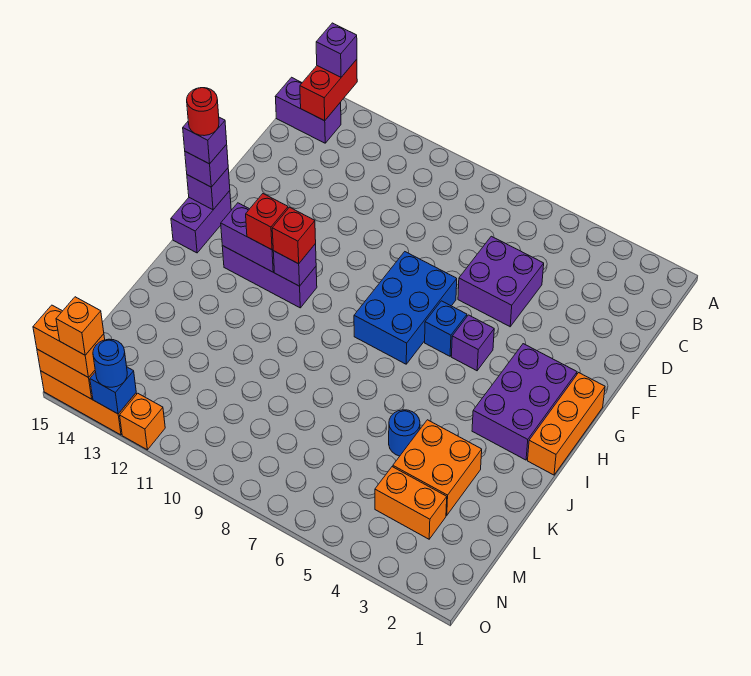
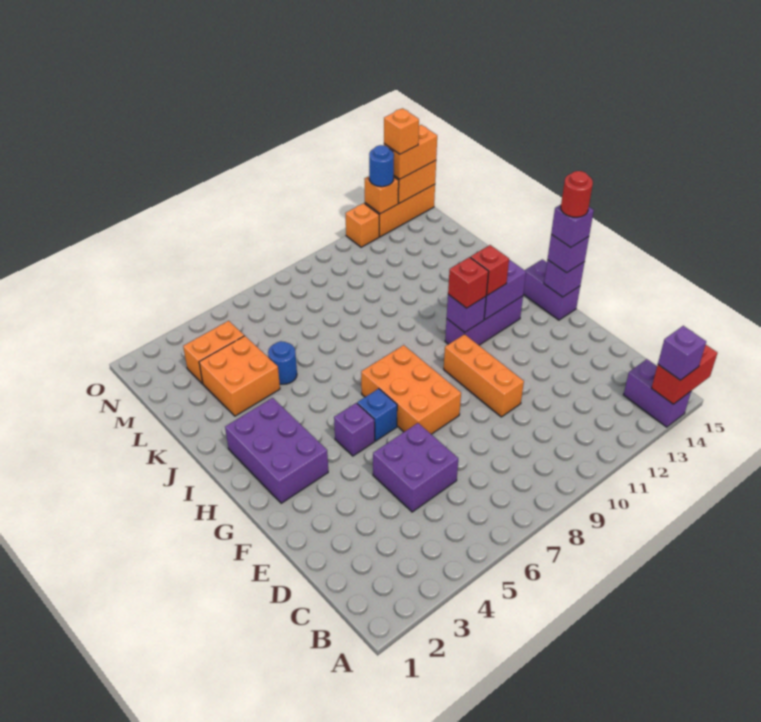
red 1x2 brick [300,59,357,121] -> red 1x2 brick turned to [652,345,717,404]
purple 1x2 brick [275,77,341,143] -> purple 1x2 brick turned to [623,359,691,427]
blue 2x3 brick [354,252,457,364] -> orange 2x3 brick [361,345,461,434]
orange 1x3 brick [528,373,605,475] -> orange 1x3 brick moved to [444,334,524,417]
blue 1x1 brick [90,367,136,414] -> orange 1x1 brick [364,176,399,214]

